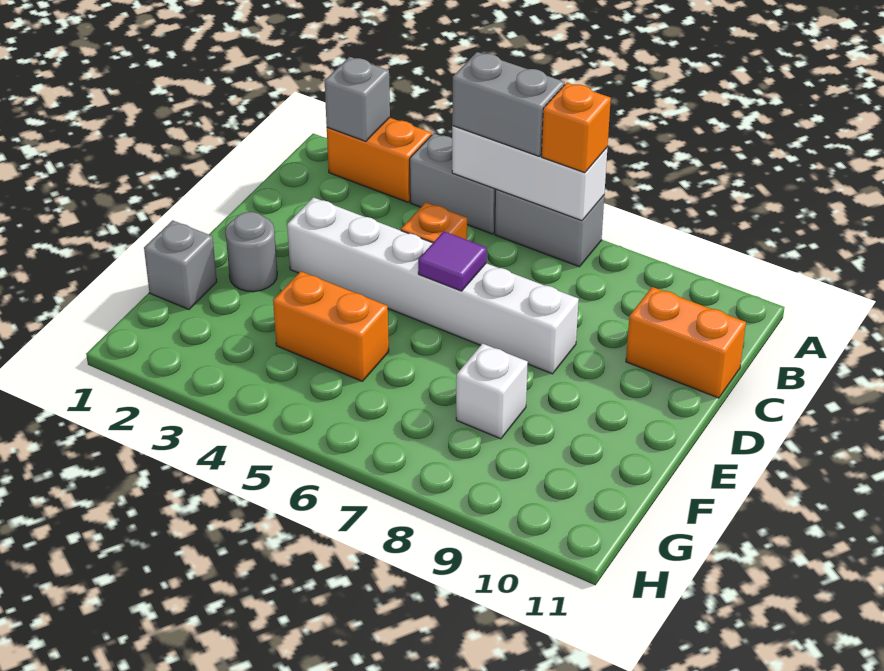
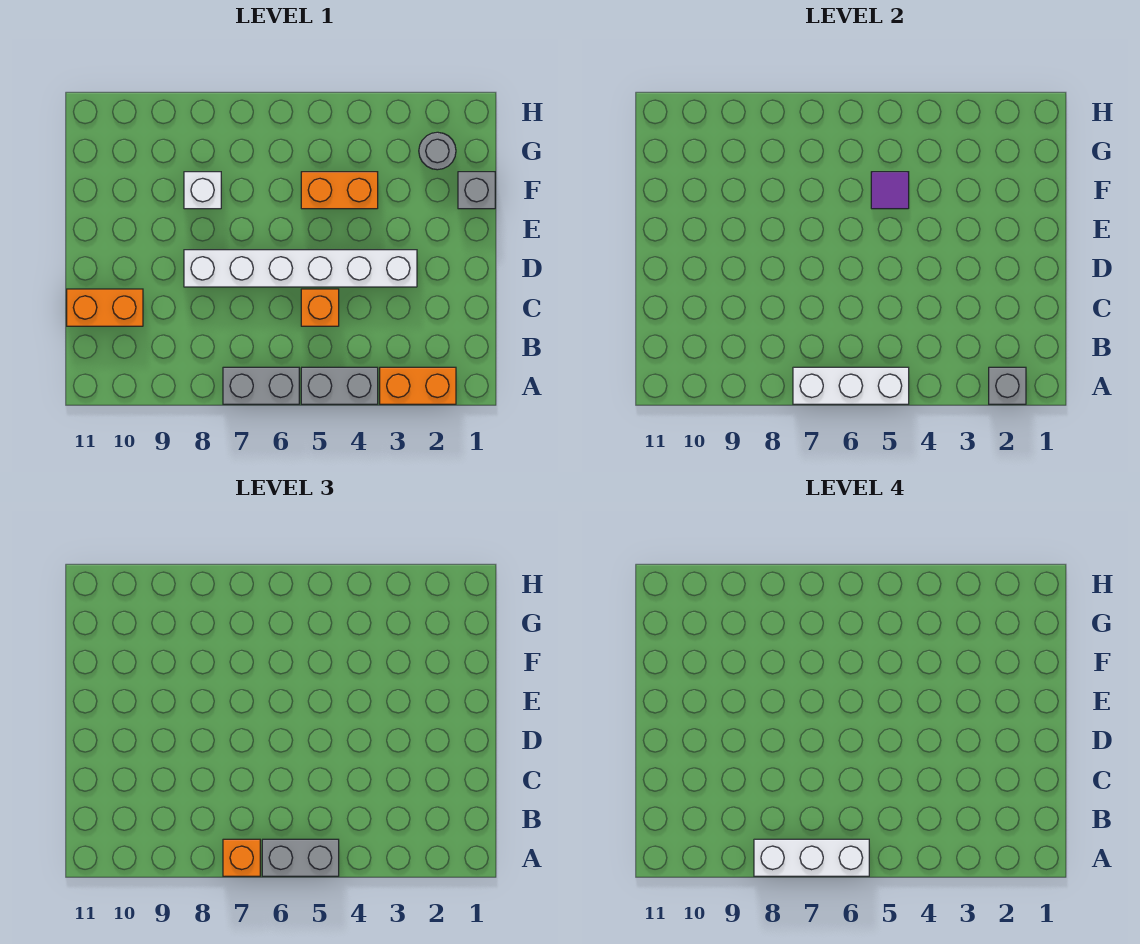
none -> white 1x3 brick [754,839,869,876]
purple 1x1 tile [418,231,487,291] -> purple 1x1 tile moved to [871,172,909,209]
grey 1x1 round brick [226,212,277,292] -> grey 1x1 round brick moved to [419,132,456,170]

